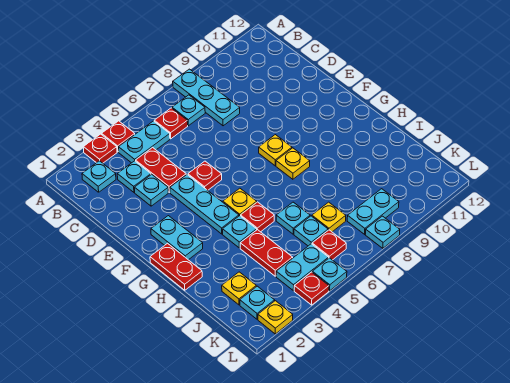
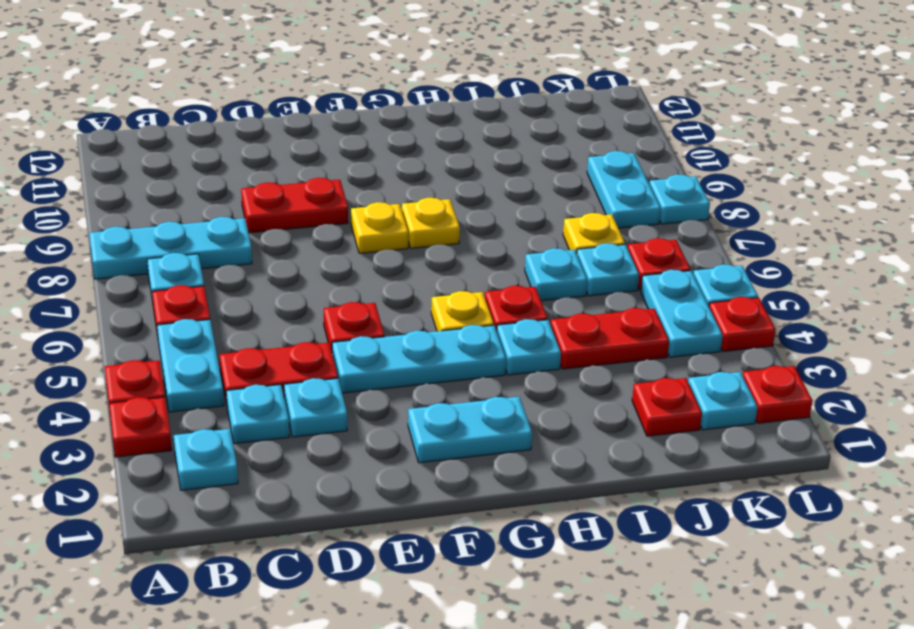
red 1x2 plate [150,243,202,290] -> red 1x2 plate moved to [241,178,348,233]
yellow 1x1 plate [222,272,256,305] -> red 1x1 plate [632,378,702,436]
yellow 1x1 plate [258,301,293,334] -> red 1x1 plate [743,366,812,423]

